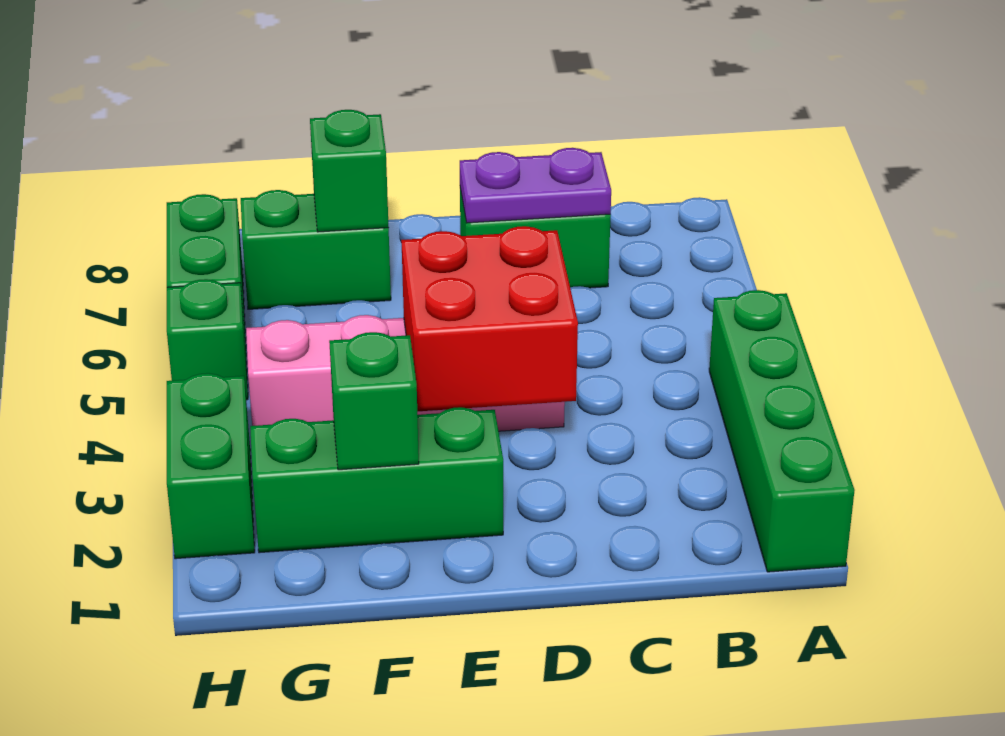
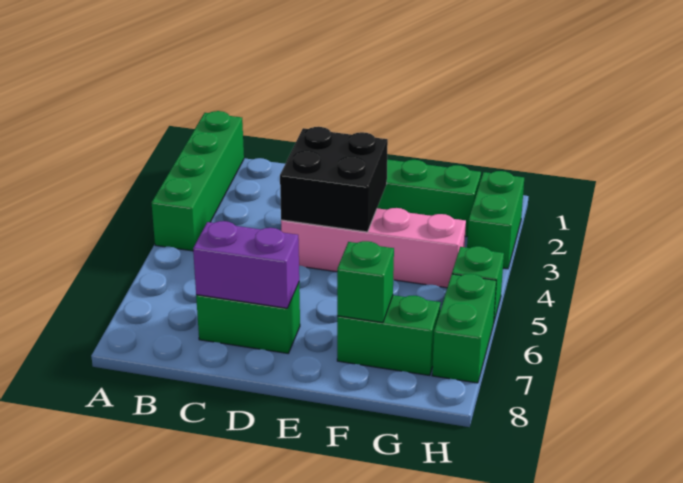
purple 1x2 plate [460,148,611,223] -> purple 1x2 brick [193,221,299,308]
red 2x2 brick [401,226,578,412] -> black 2x2 brick [280,127,388,232]
green 1x1 brick [329,332,419,470] -> none

